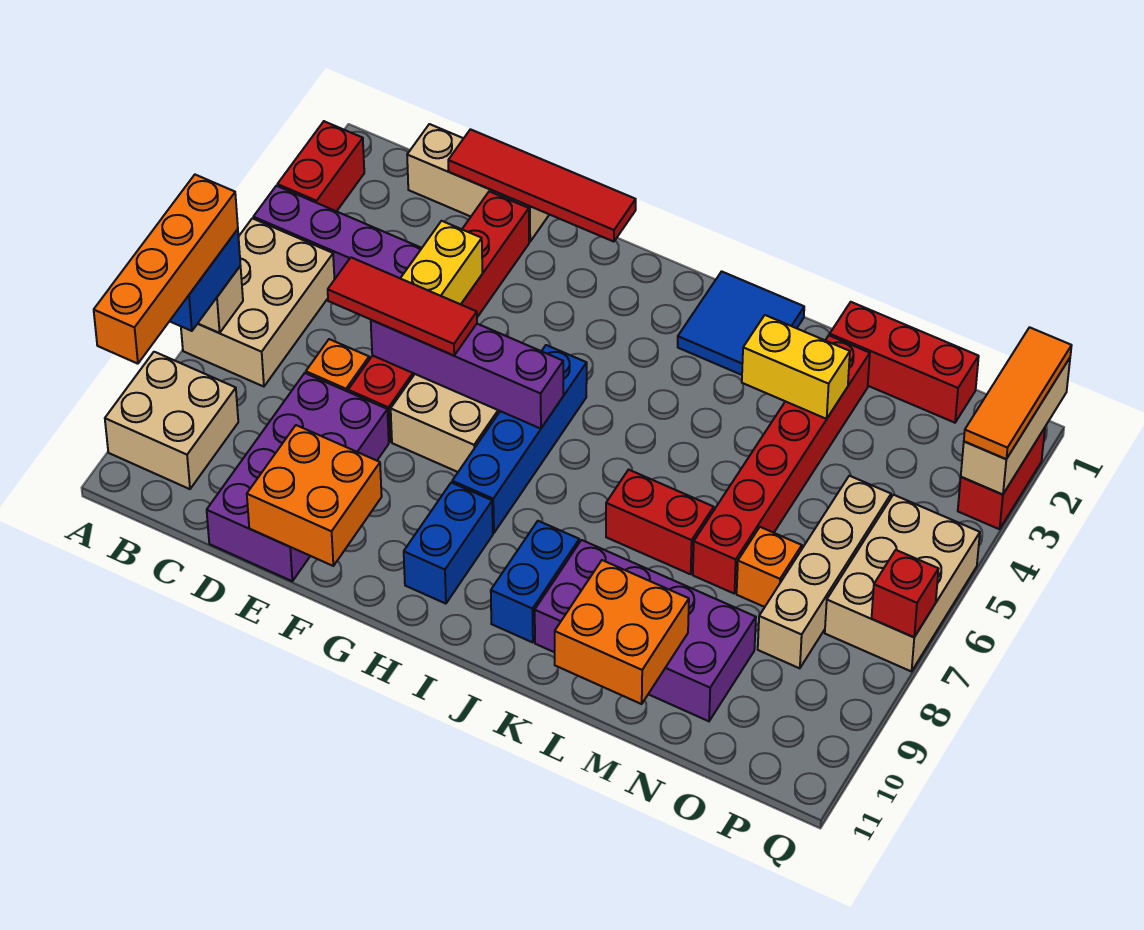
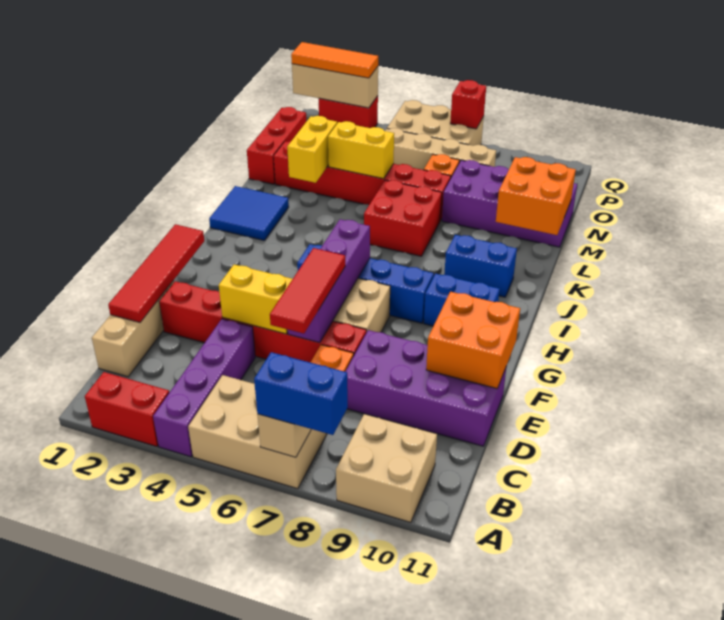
orange 1x4 brick [94,175,238,364] -> none
red 1x2 brick [606,470,714,574] -> red 2x2 brick [364,180,442,256]
purple 2x4 brick [535,540,756,721] -> purple 2x4 brick turned to [442,160,577,247]
none -> yellow 1x2 brick [328,121,394,179]

